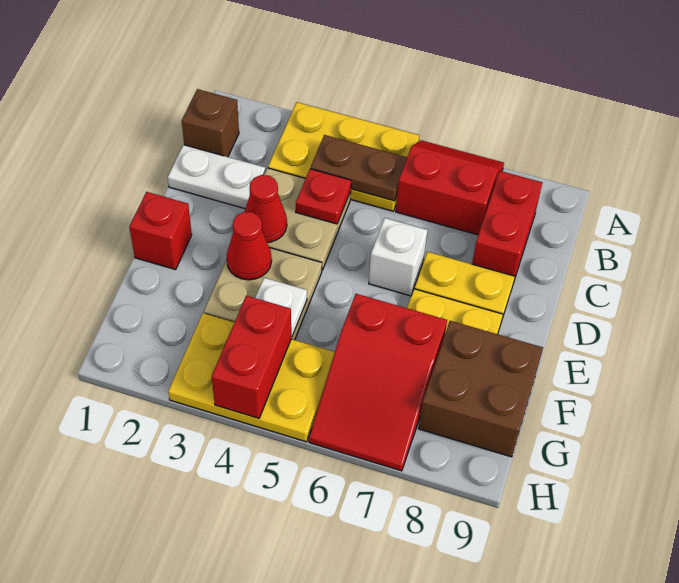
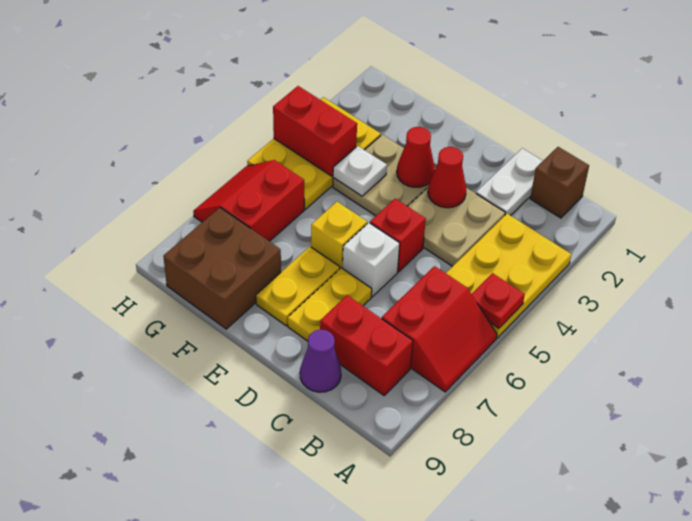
brown 1x2 plate [311,135,407,201] -> none
red 1x1 plate [296,169,351,224] -> red 1x1 plate moved to [472,273,525,328]
none -> purple 1x1 cone [300,330,341,392]
red 1x1 brick [129,192,192,270] -> red 1x1 brick moved to [370,199,426,272]
none -> yellow 1x1 brick [311,202,367,268]
red 2x3 slope [309,294,447,471] -> red 2x2 slope [193,160,304,241]

